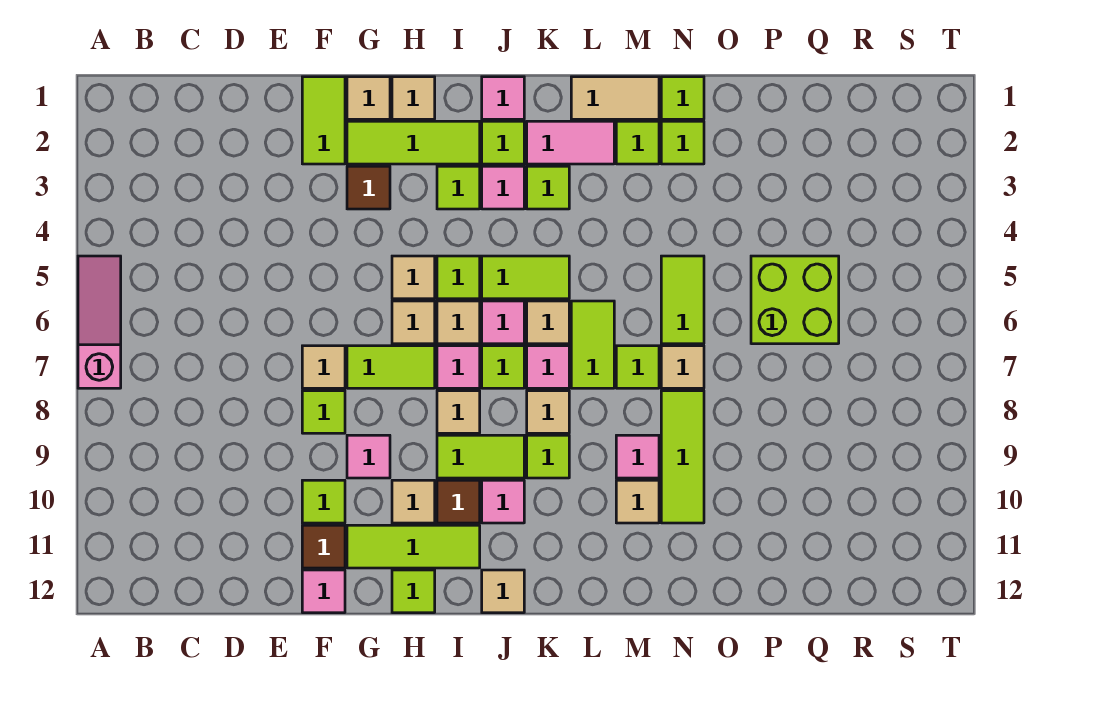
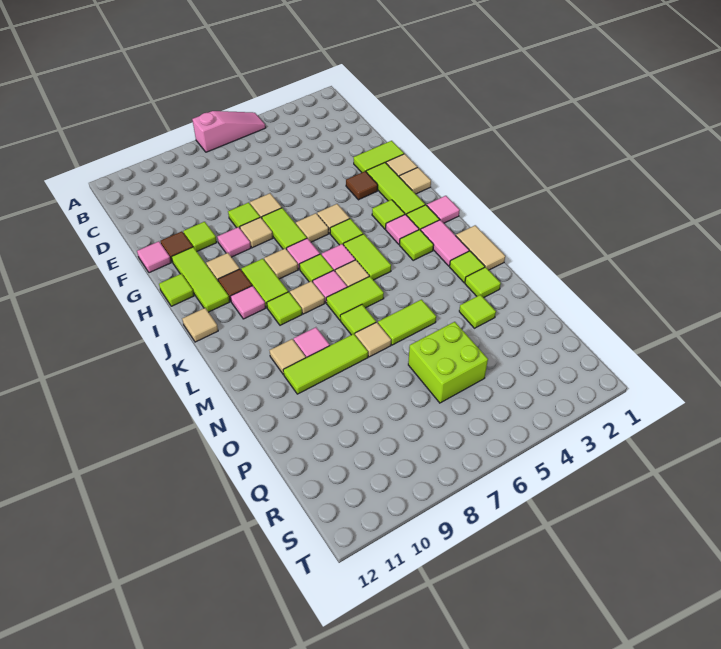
tan 1x1 tile [437,301,480,344] -> tan 1x1 tile moved to [240,217,273,248]
lime 1x1 tile [661,77,704,119] -> lime 1x1 tile moved to [459,295,496,328]

